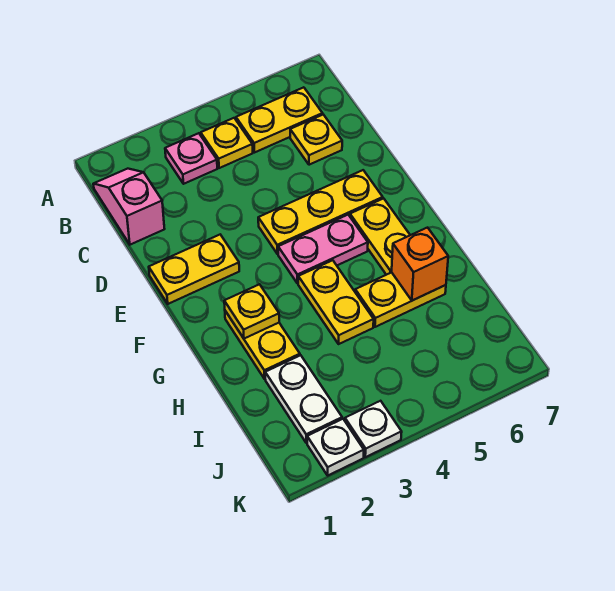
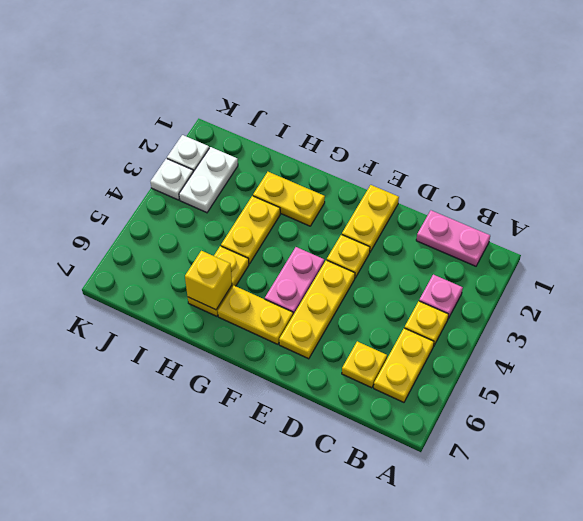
pink 1x2 slope [93,169,164,245] -> pink 1x2 plate [416,210,490,266]
yellow 1x1 plate [224,284,279,339] -> yellow 1x1 plate moved to [327,234,370,278]
yellow 1x2 plate [298,260,374,344] -> yellow 1x2 plate turned to [221,196,280,264]
orange 1x1 brick [392,228,448,301] -> yellow 1x1 brick [185,251,232,310]
white 1x2 plate [265,355,342,443] -> white 1x2 plate turned to [179,147,238,213]

